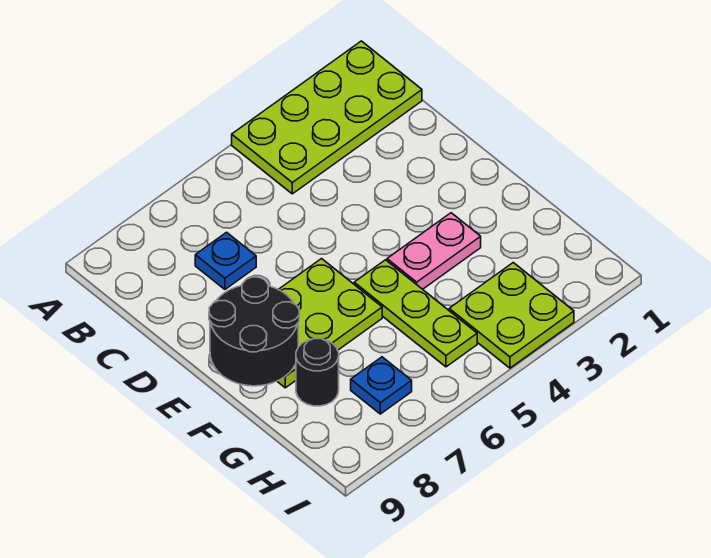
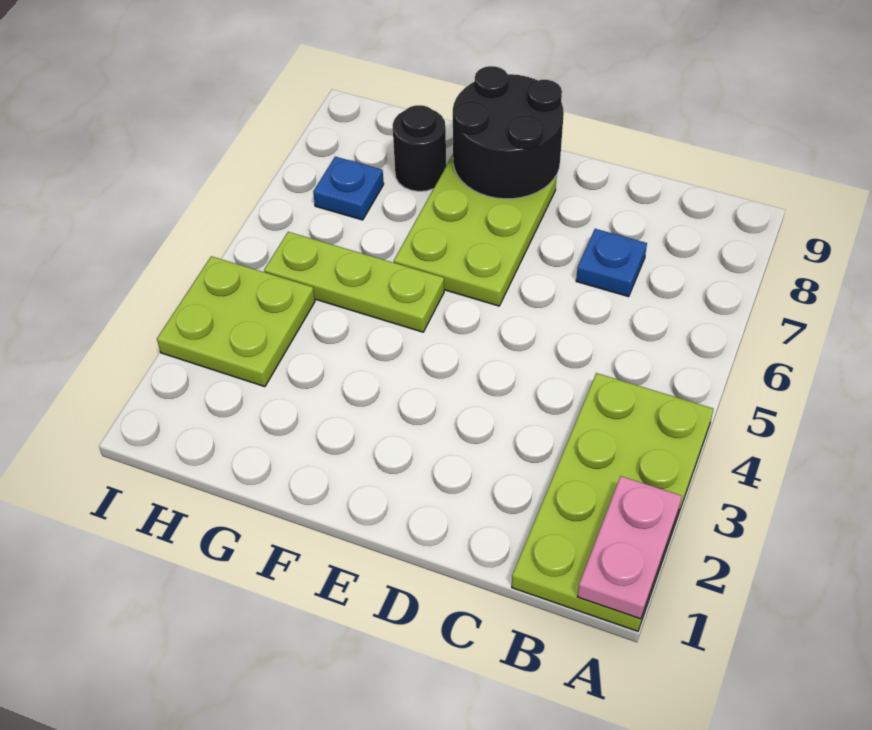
pink 1x2 plate [387,213,481,289] -> pink 1x2 plate moved to [577,476,682,619]

